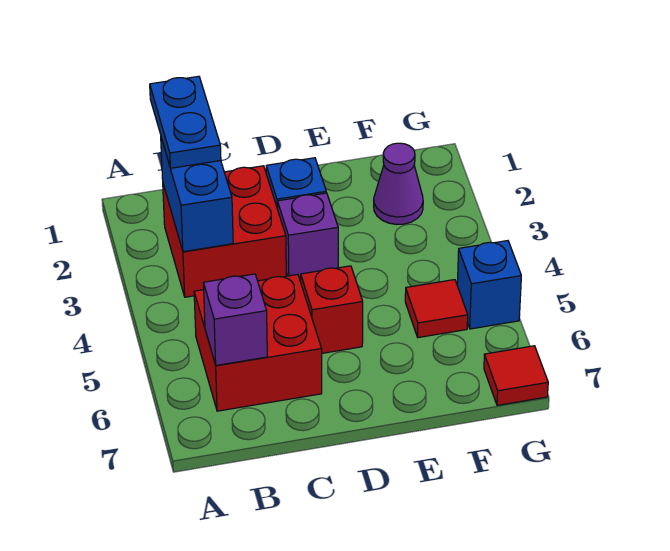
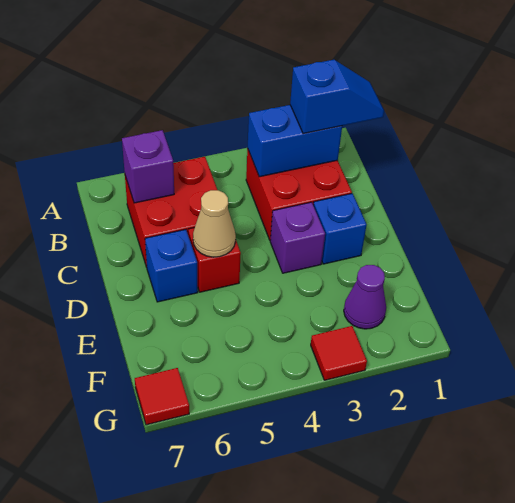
blue 1x2 plate [150,76,221,168] -> blue 1x2 slope [290,60,384,134]
none -> tan 1x1 cone [193,190,236,257]
red 1x1 tile [405,280,468,338] -> red 1x1 tile moved to [311,326,367,380]
blue 1x1 brick [457,241,521,329] -> blue 1x1 brick moved to [145,230,198,302]

